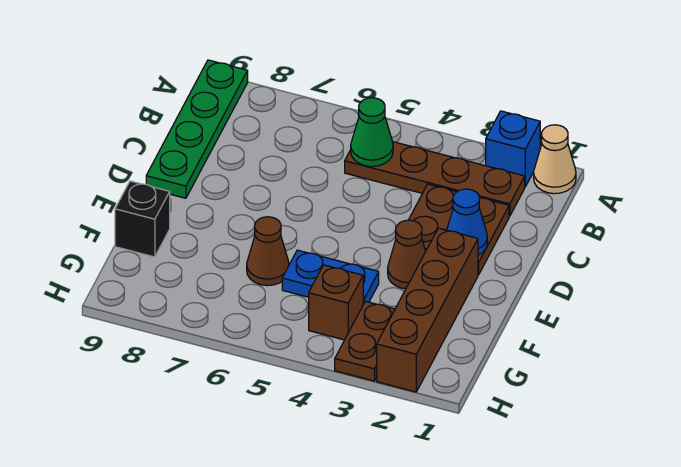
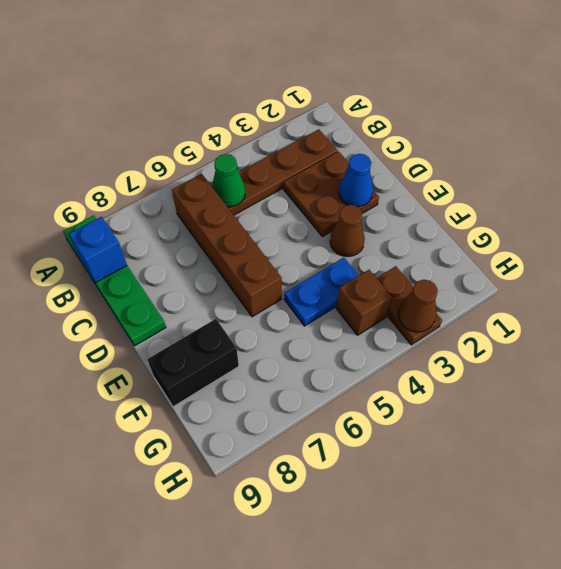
tan 1x1 cone [534,125,576,194] -> none
blue 1x1 brick [486,111,540,187] -> blue 1x1 brick moved to [69,217,127,283]
brown 1x4 brick [377,228,478,392] -> brown 1x4 brick moved to [172,174,282,317]
brown 1x1 cone [247,217,289,286] -> brown 1x1 cone moved to [398,280,438,332]
black 1x1 brick [115,181,170,257] -> black 1x2 brick [147,319,239,407]

